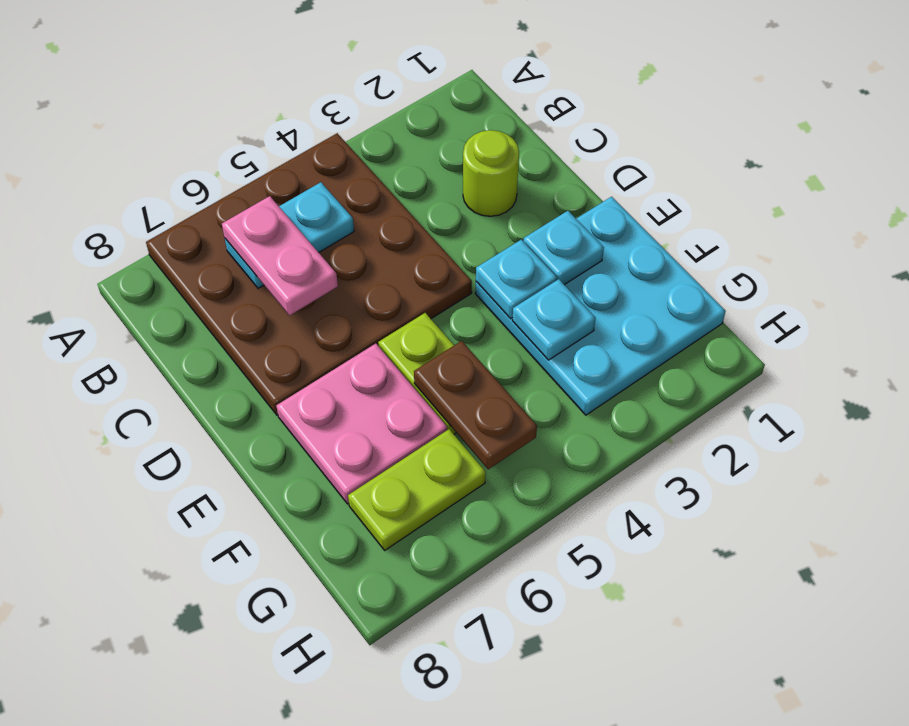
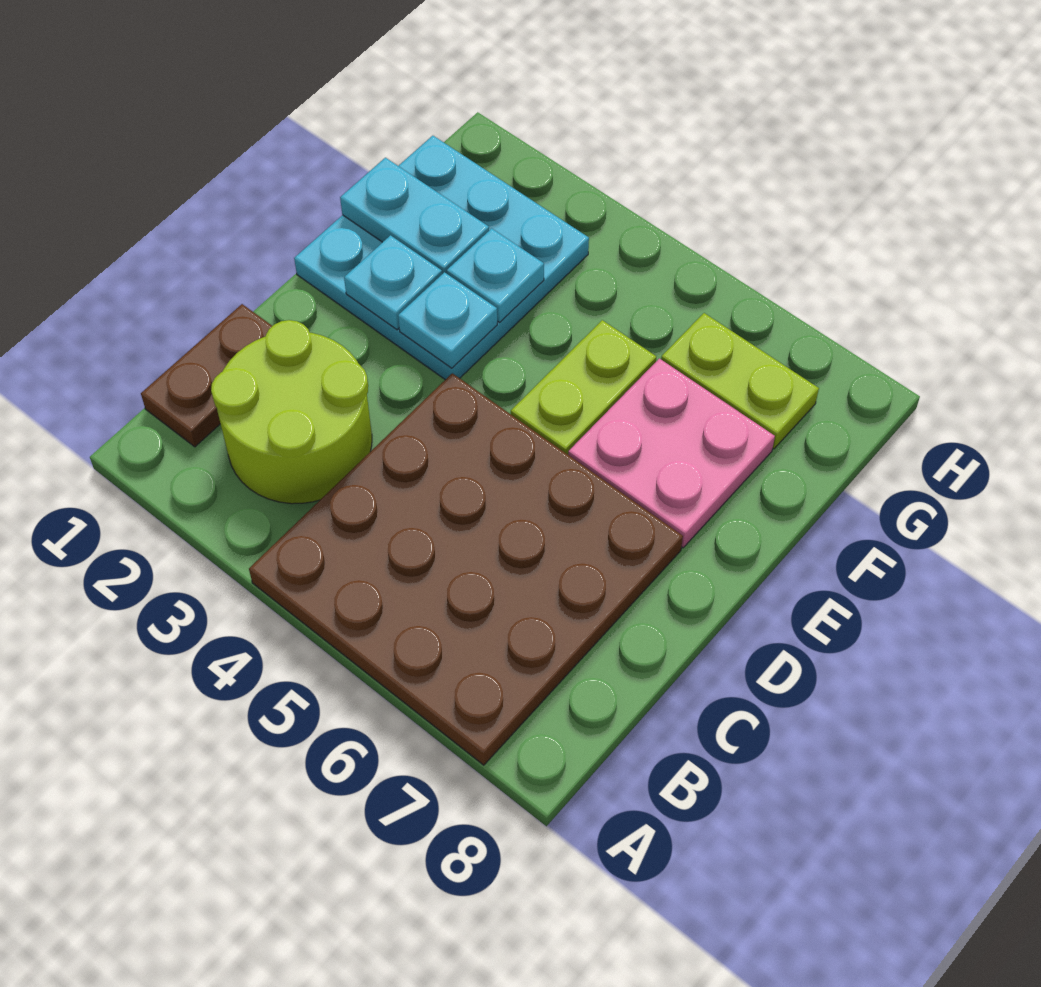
cyan 1x2 plate [225,182,354,288] -> cyan 1x2 plate moved to [340,158,489,274]
pink 1x2 plate [222,196,338,315] -> none
lime 1x1 round brick [463,130,519,216] -> lime 2x2 round brick [211,320,372,504]
brown 1x2 plate [414,341,537,469] -> brown 1x2 plate moved to [141,304,272,447]

